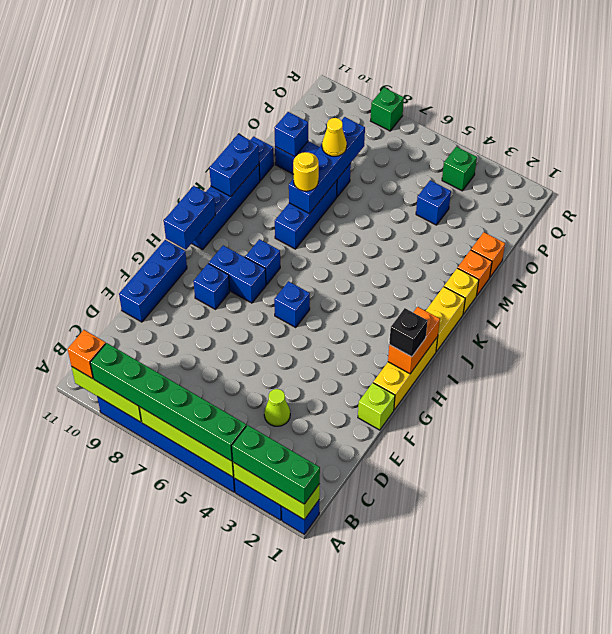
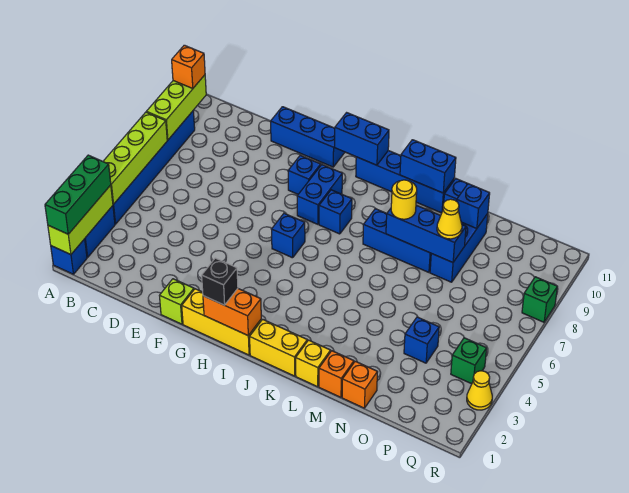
green 1x6 brick [90,343,246,461] -> none
lime 1x1 cone [264,389,290,426] -> none
blue 1x4 brick [289,117,365,214] -> blue 1x3 brick [386,205,466,263]
none -> yellow 1x1 cone [467,371,492,410]

